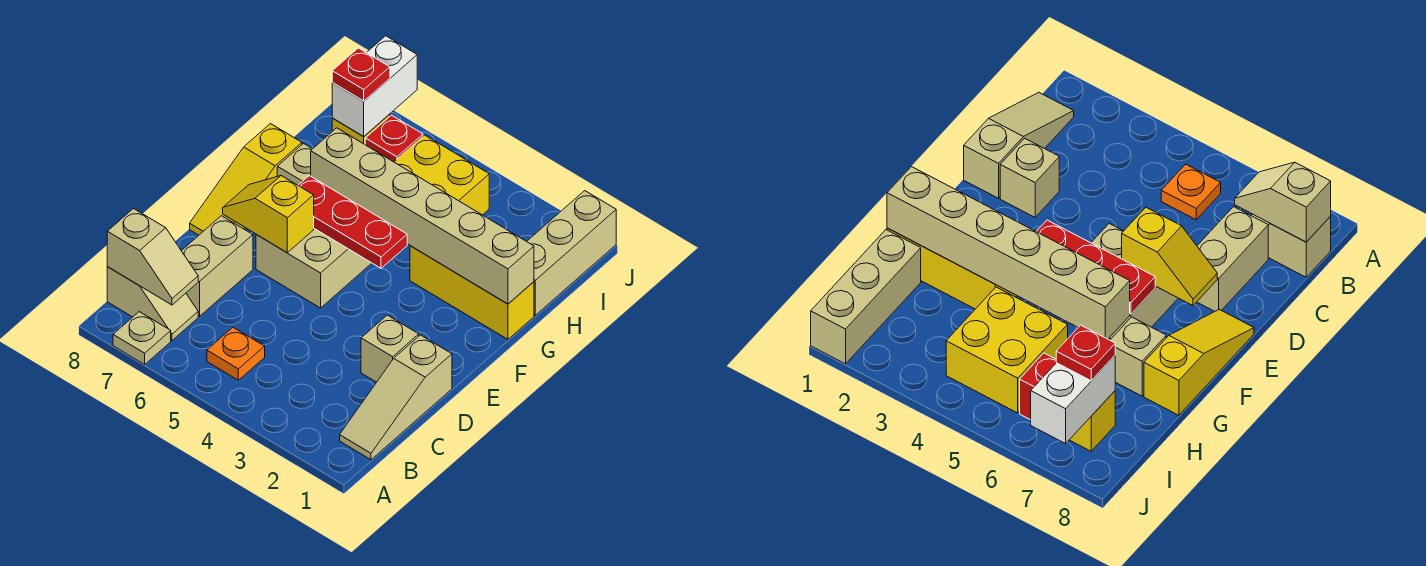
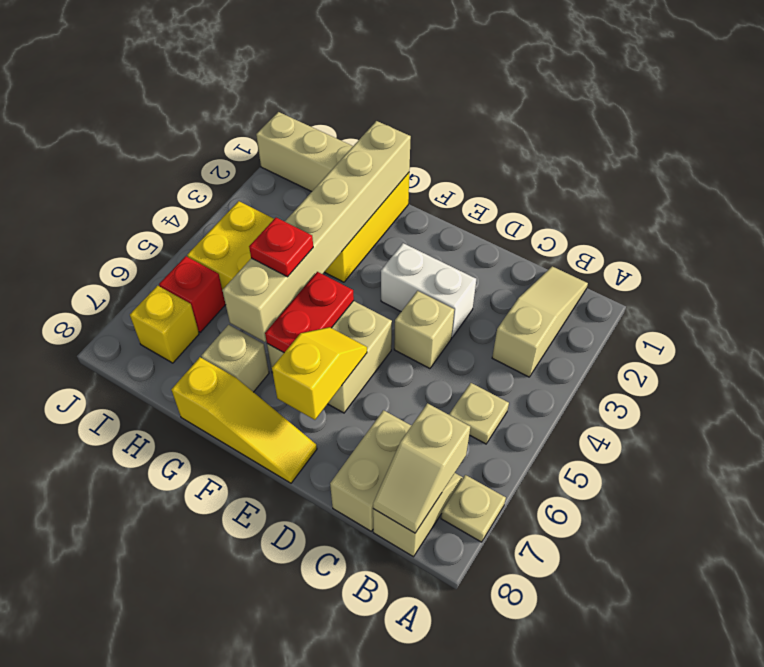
tan 1x3 slope [340,335,452,460] -> tan 1x3 slope turned to [492,266,588,377]
orange 1x1 plate [207,328,265,380] -> tan 1x1 plate [449,383,509,444]
tan 1x2 slope [107,209,198,305] -> tan 1x2 slope turned to [373,403,470,533]
tan 1x2 brick [182,216,253,316] -> tan 1x2 brick turned to [330,410,411,531]
tan 1x1 brick [361,315,419,382] -> tan 1x1 brick moved to [394,291,454,369]
yellow 1x2 slope [223,176,314,253] -> yellow 1x2 slope turned to [272,327,367,420]
red 1x3 plate [298,176,407,268] -> red 1x2 plate [265,272,354,353]
white 1x2 brick [332,36,417,137] -> white 1x2 brick moved to [381,243,476,338]
red 1x1 plate [332,48,390,101] -> red 1x1 plate moved to [249,218,313,277]

